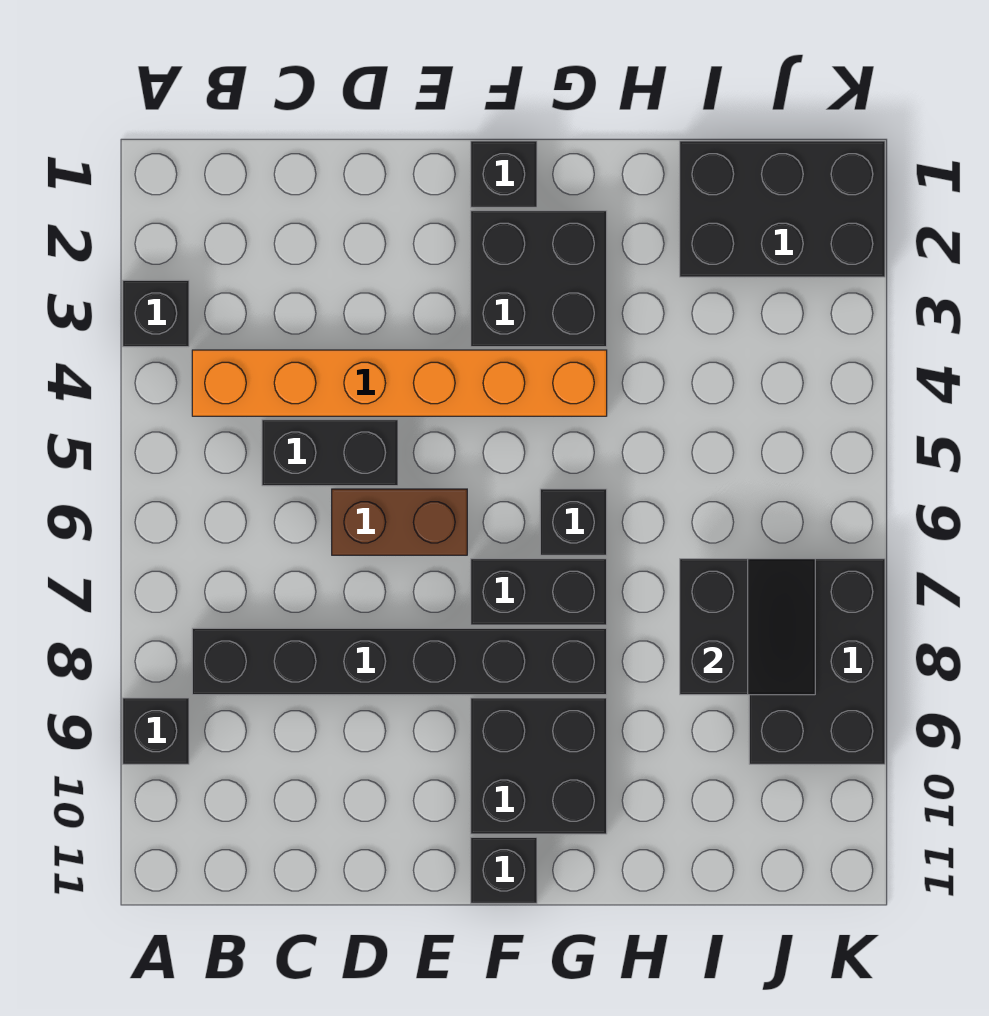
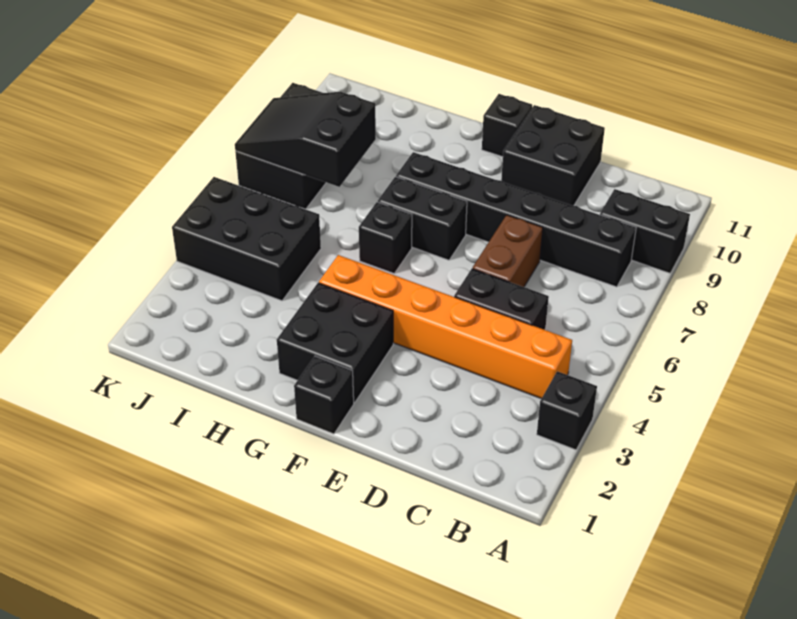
black 1x1 brick [123,698,189,764] -> black 1x2 brick [600,189,690,273]
brown 1x2 brick [332,489,467,555] -> brown 1x2 brick turned to [472,215,543,287]
black 2x2 brick [471,698,607,834] -> black 2x2 brick moved to [501,105,605,206]
black 2x3 brick [680,141,885,277] -> black 2x3 brick moved to [172,177,321,301]
black 2x2 slope [680,559,815,695] -> black 2x3 slope [235,92,376,187]

